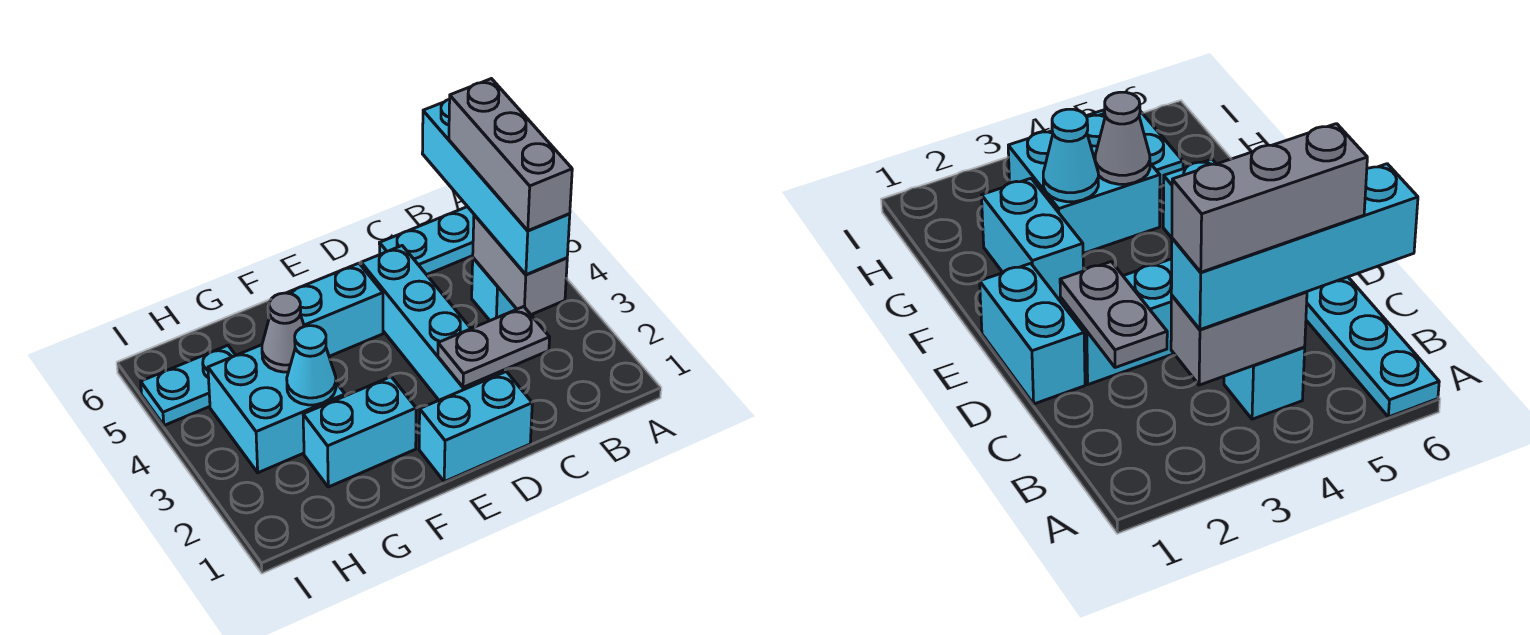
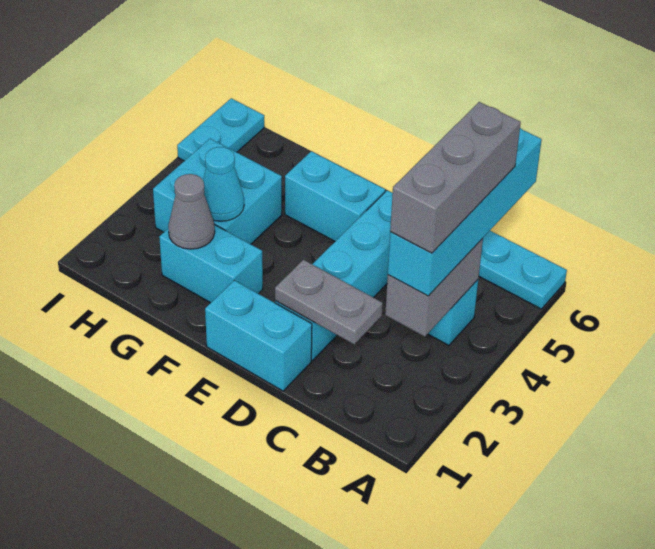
grey 1x1 cone [262,293,304,372] -> grey 1x1 cone moved to [168,174,215,249]
cyan 1x2 plate [141,345,236,425] -> cyan 1x2 plate turned to [177,98,264,161]

